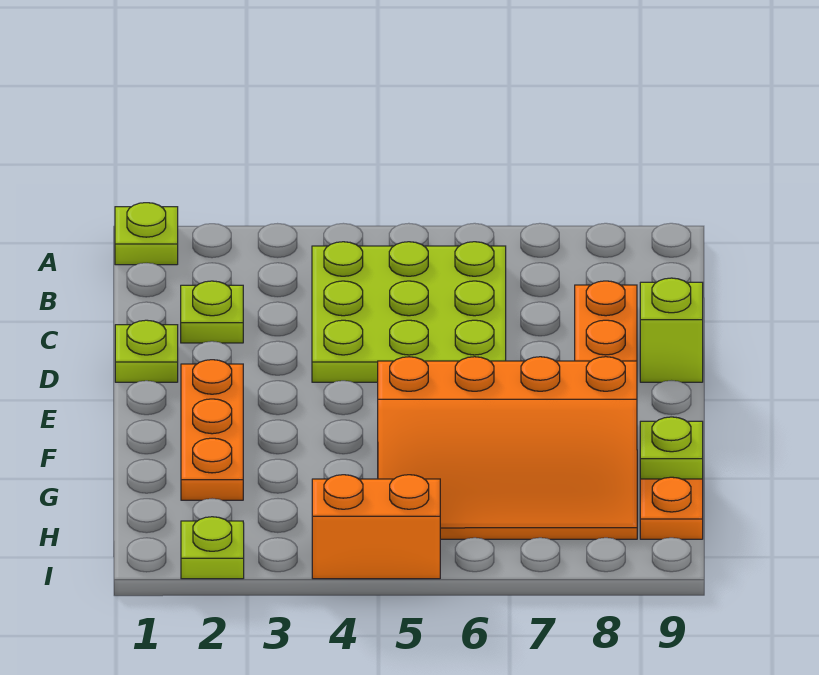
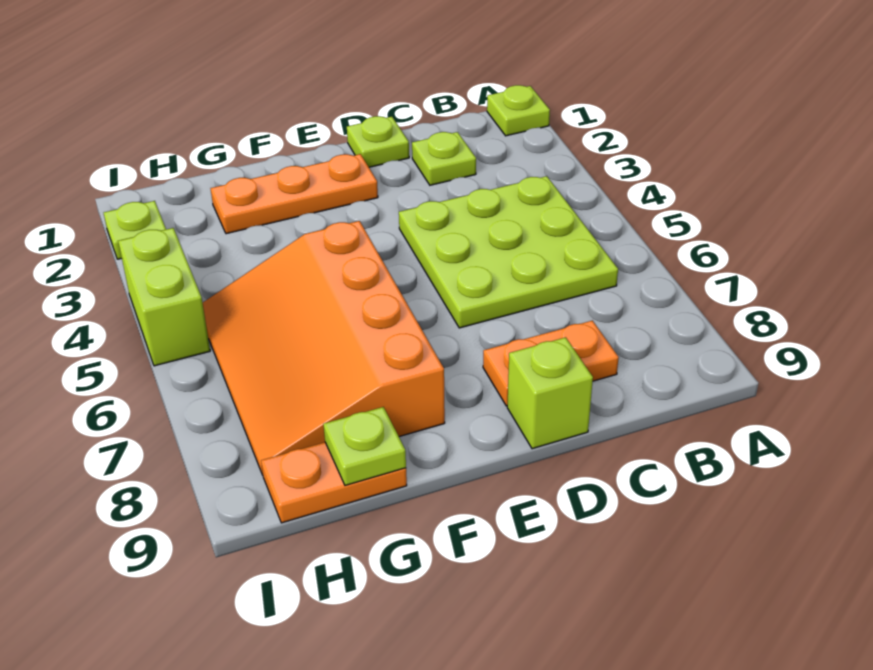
orange 1x2 brick [312,475,440,579] -> lime 1x2 brick [118,228,210,366]

